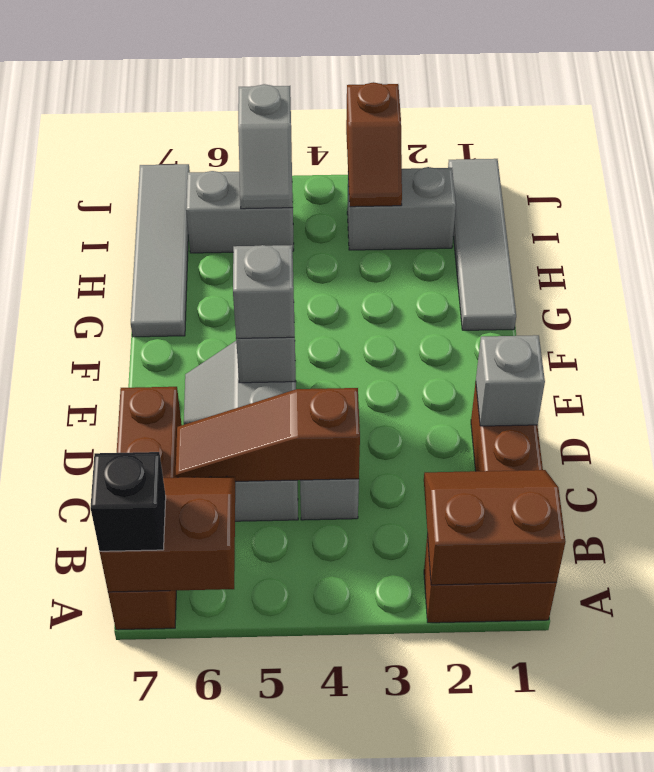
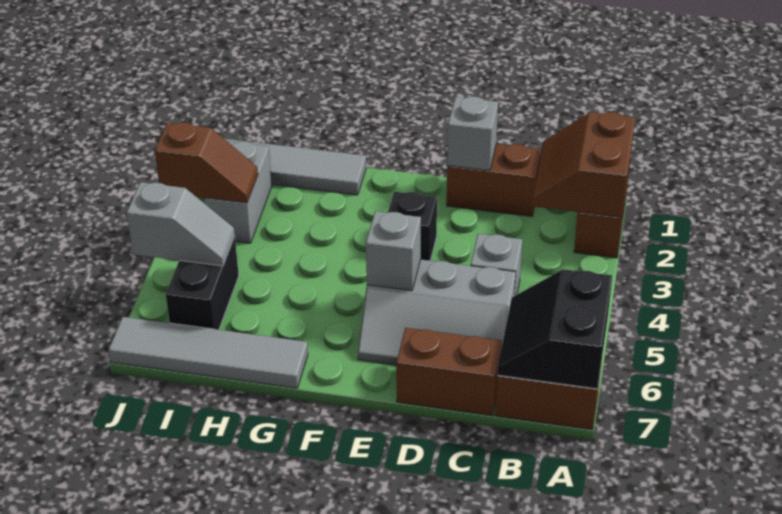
brown 2x2 slope [100,476,235,592] -> black 2x2 slope [497,269,612,389]
black 1x1 brick [91,452,166,551] -> black 1x1 brick moved to [388,192,437,261]
brown 1x3 slope [176,388,360,481] -> none
grey 1x1 brick [233,245,294,338] -> none
grey 1x2 brick [186,171,294,253] -> black 1x2 brick [166,236,239,330]

